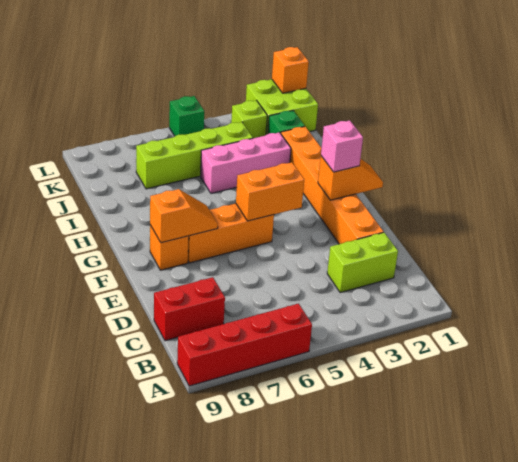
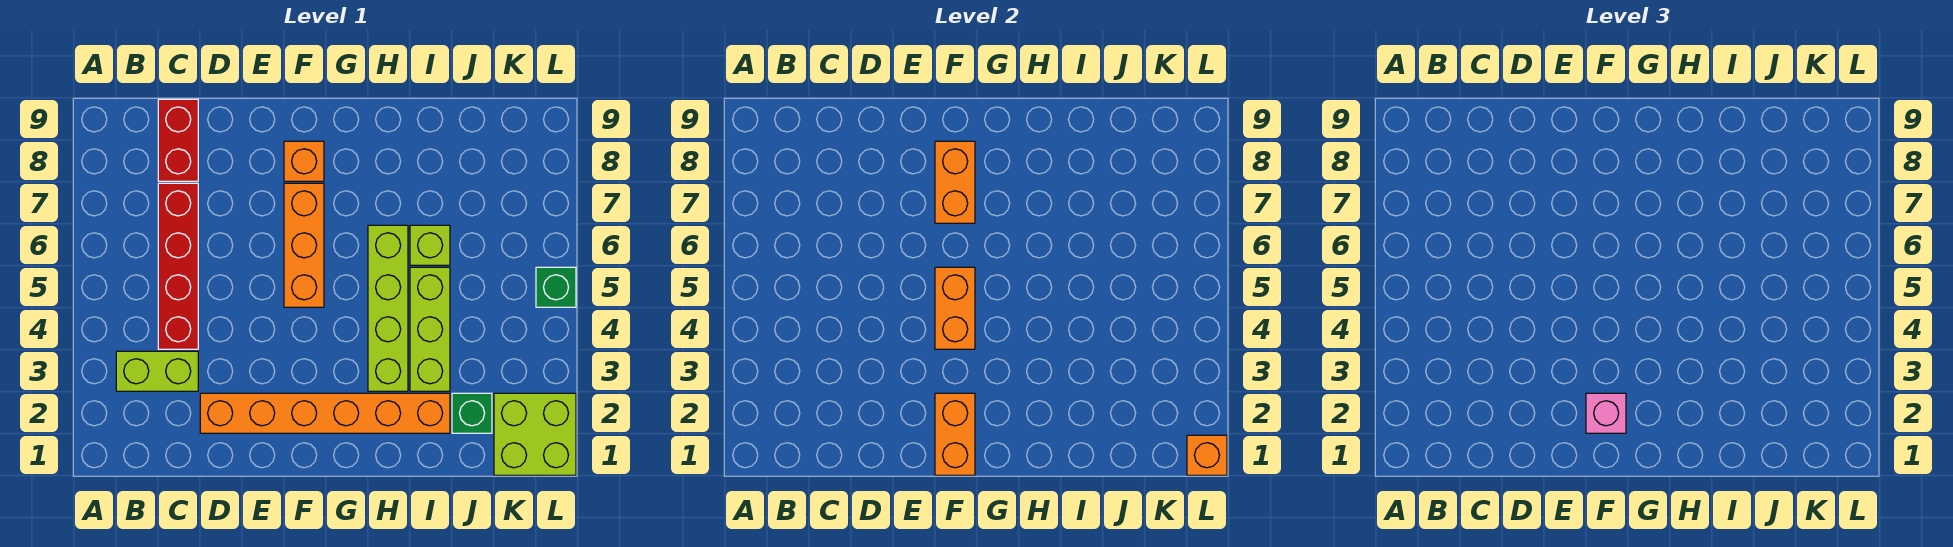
red 1x4 brick [177,304,312,386] -> red 1x4 brick moved to [158,183,198,349]
lime 1x2 brick [327,232,398,293] -> lime 1x2 brick turned to [116,351,198,391]
orange 1x2 slope [318,156,383,200] -> orange 1x2 brick [935,393,975,475]
orange 1x2 slope [150,189,218,243] -> orange 1x2 brick [935,141,975,223]
pink 1x3 brick [200,132,291,193] -> lime 1x3 brick [410,267,450,391]
lime 1x4 brick [136,122,253,189] -> lime 1x4 brick moved to [368,225,408,391]
lime 1x1 brick [231,100,267,138] -> lime 1x1 brick moved to [410,225,450,265]

